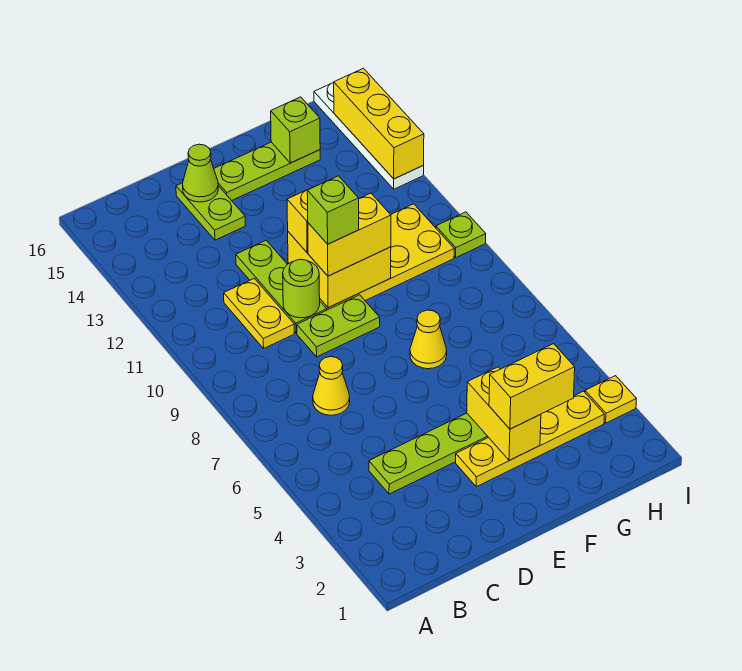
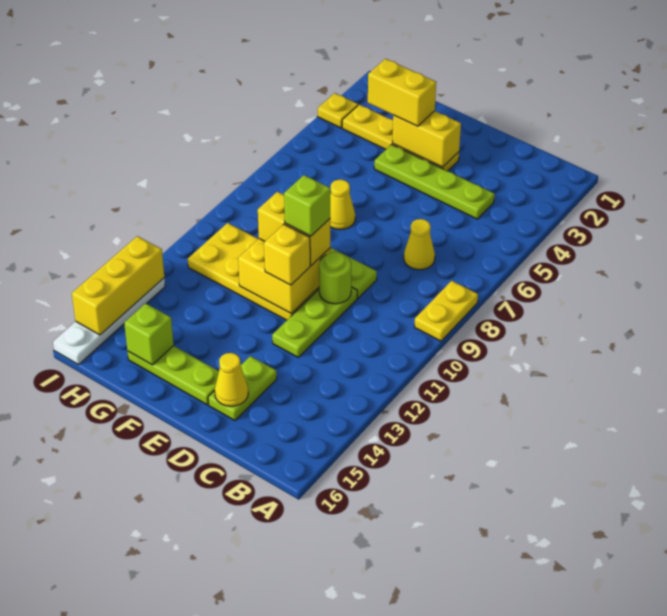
yellow 1x2 plate [224,278,294,348] -> yellow 1x2 plate moved to [415,281,478,341]
lime 1x1 cone [183,144,218,202] -> yellow 1x1 cone [215,353,248,406]
yellow 1x2 brick [467,367,541,461] -> yellow 1x2 brick turned to [392,111,461,167]
lime 1x1 plate [436,212,486,257] -> none

